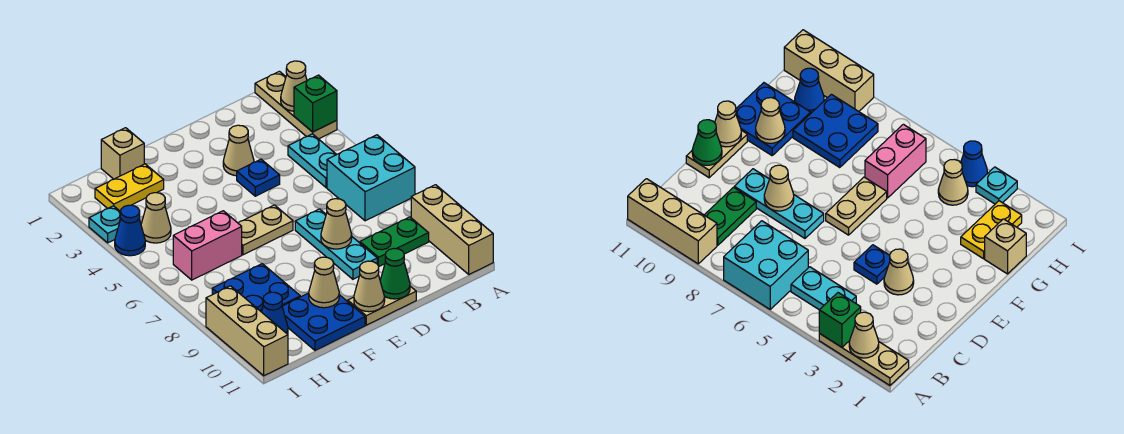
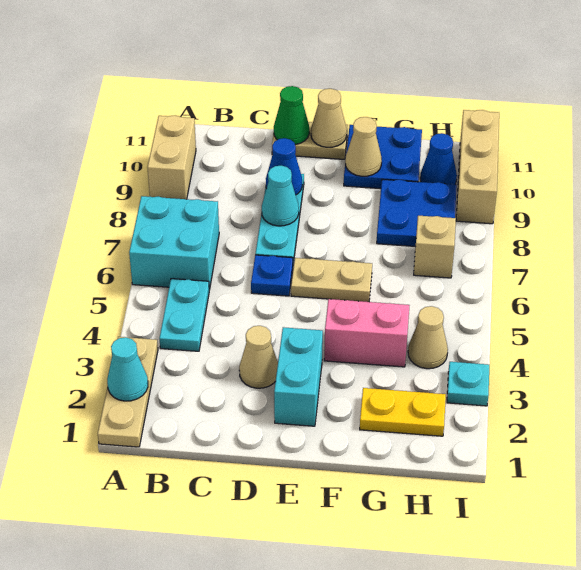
tan 1x1 cone [281,61,307,111] -> cyan 1x1 cone [107,337,148,401]
green 1x1 brick [294,75,337,132] -> none
tan 1x3 brick [411,185,493,274] -> tan 1x2 brick [148,116,196,199]
green 1x2 plate [360,217,429,266] -> none
blue 1x1 plate [237,159,280,196] -> blue 1x1 plate moved to [251,255,293,296]
tan 1x1 cone [321,199,352,249] -> cyan 1x1 cone [262,166,299,226]
none -> cyan 1x2 brick [274,327,323,426]
tan 1x1 brick [101,128,144,179] -> tan 1x1 brick moved to [414,216,456,278]
pink 1x2 brick [173,211,242,280] -> pink 1x2 brick moved to [324,299,410,367]
blue 1x1 cone [115,205,145,256] -> blue 1x1 cone moved to [266,138,302,195]

